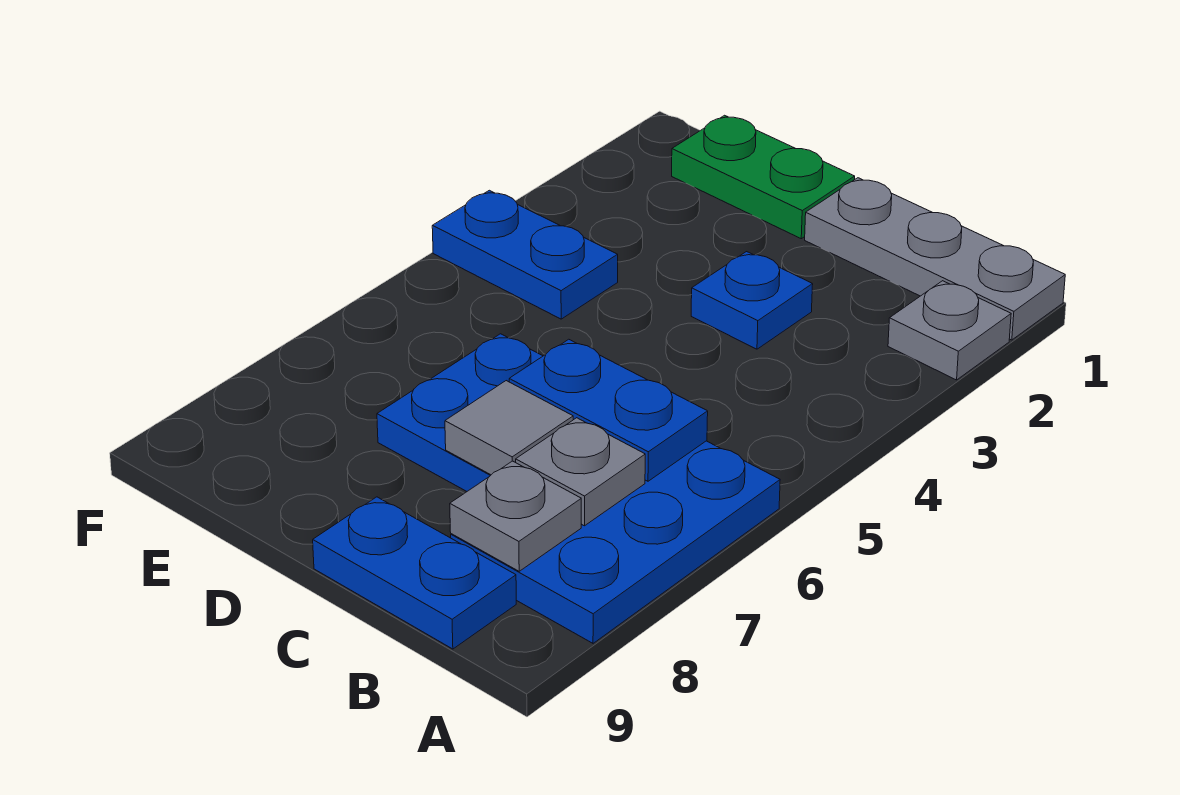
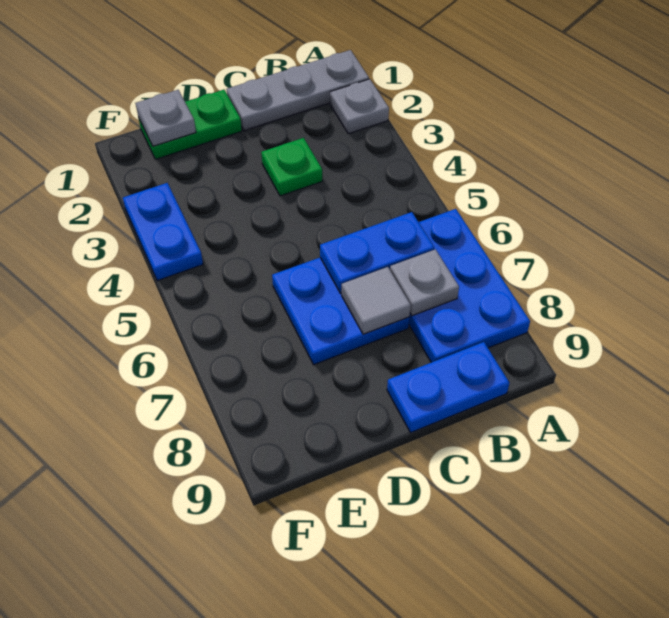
grey 1x1 plate [450,461,581,571] -> grey 1x1 plate moved to [136,90,196,146]
blue 1x1 plate [691,252,813,349] -> green 1x1 plate [261,138,322,196]
blue 1x2 plate [432,190,618,319] -> blue 1x2 plate turned to [123,183,203,281]

